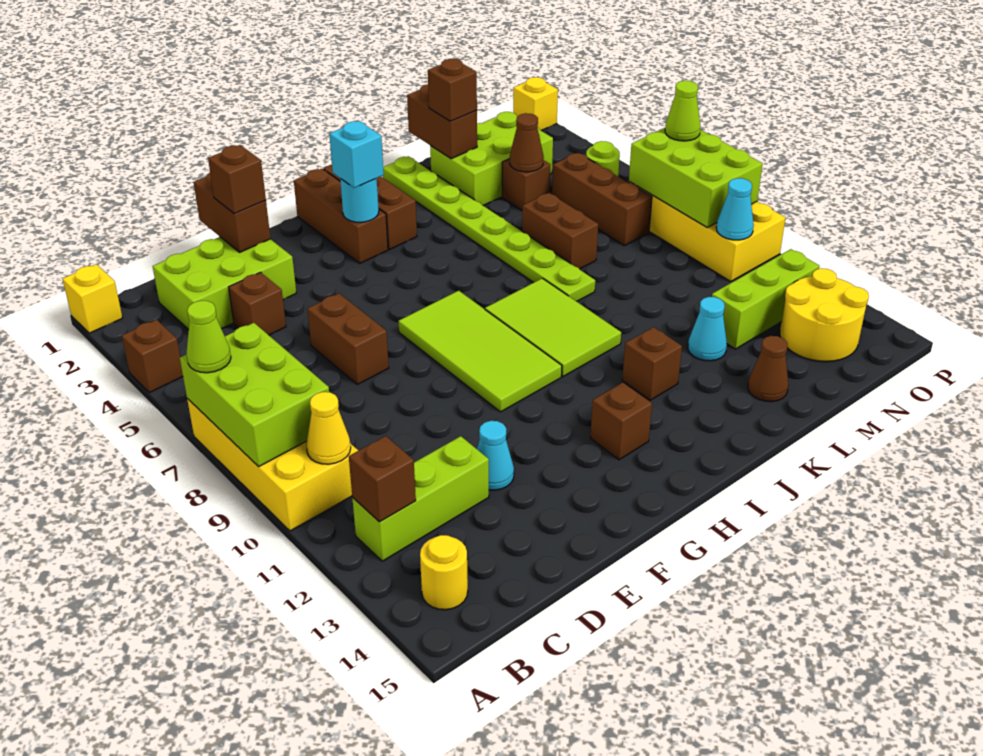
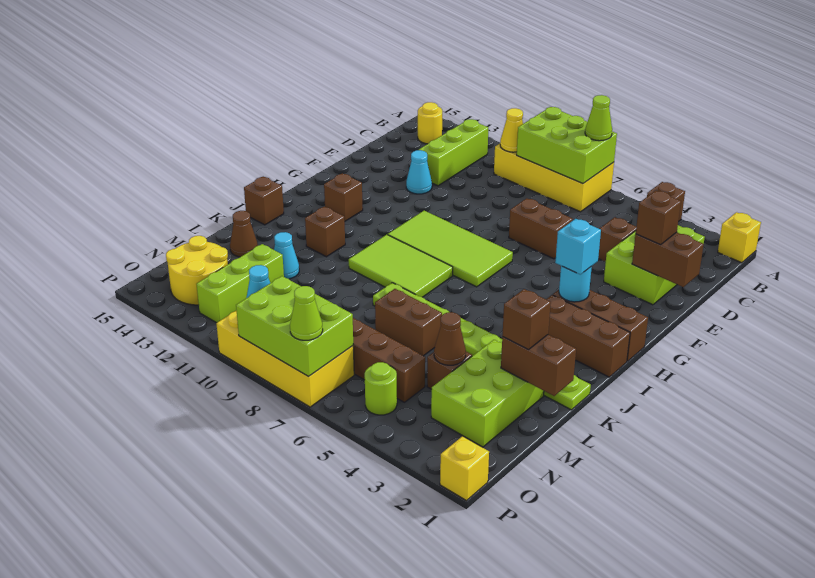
brown 1x1 brick [349,436,416,522] -> brown 1x1 brick moved to [244,177,284,225]

